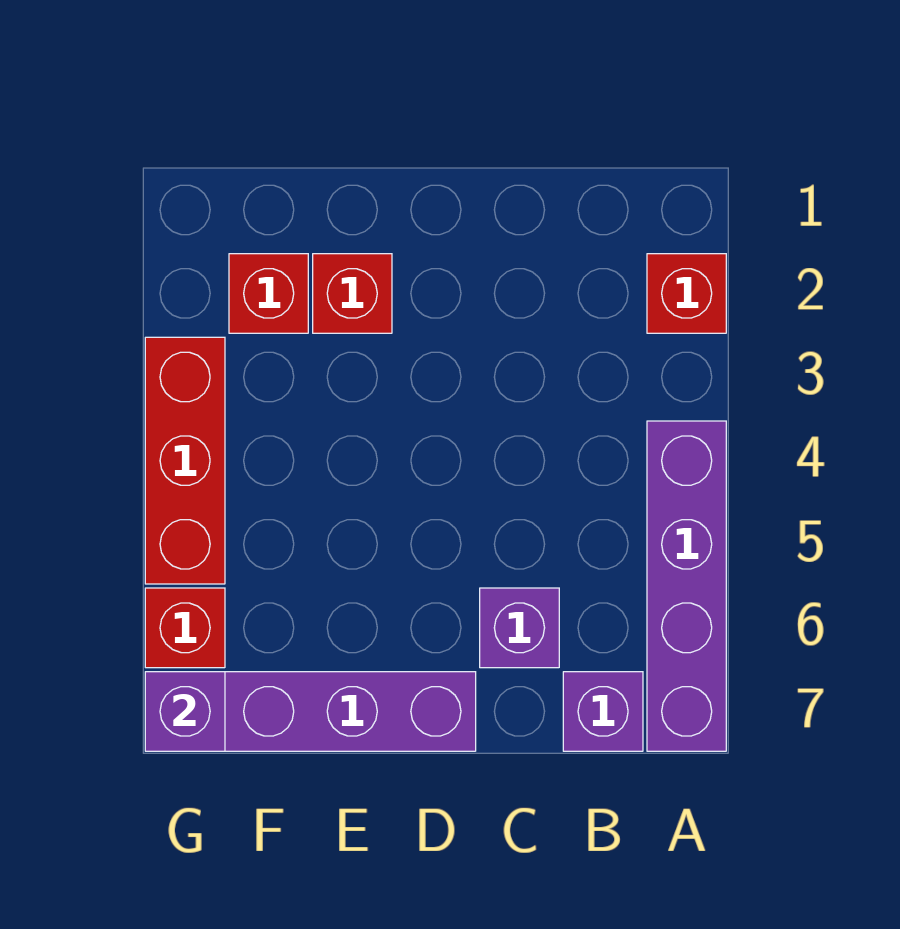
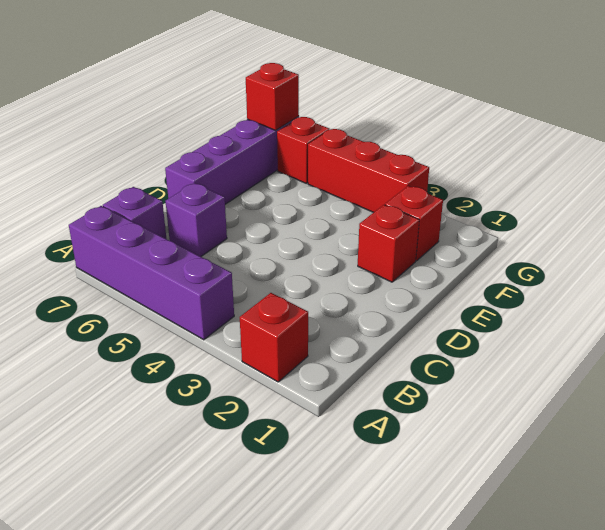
purple 1x1 brick [145,672,225,751] -> red 1x1 brick [246,63,299,130]

